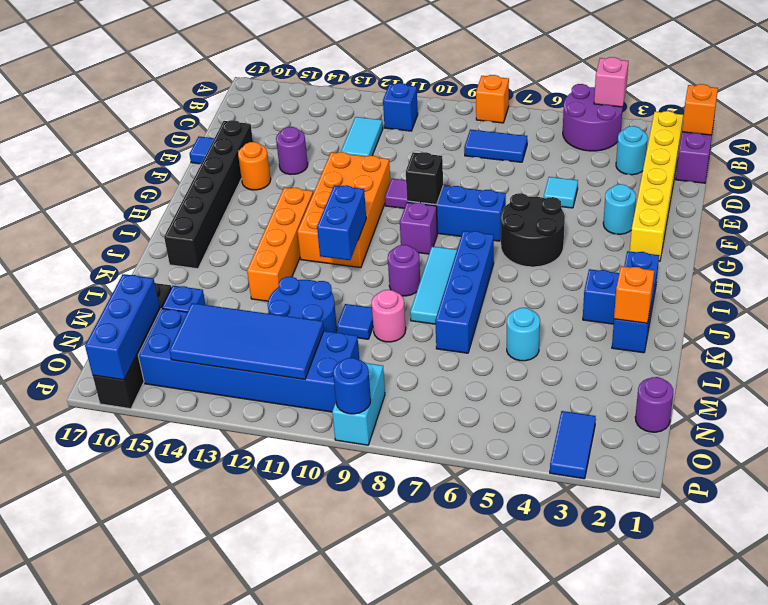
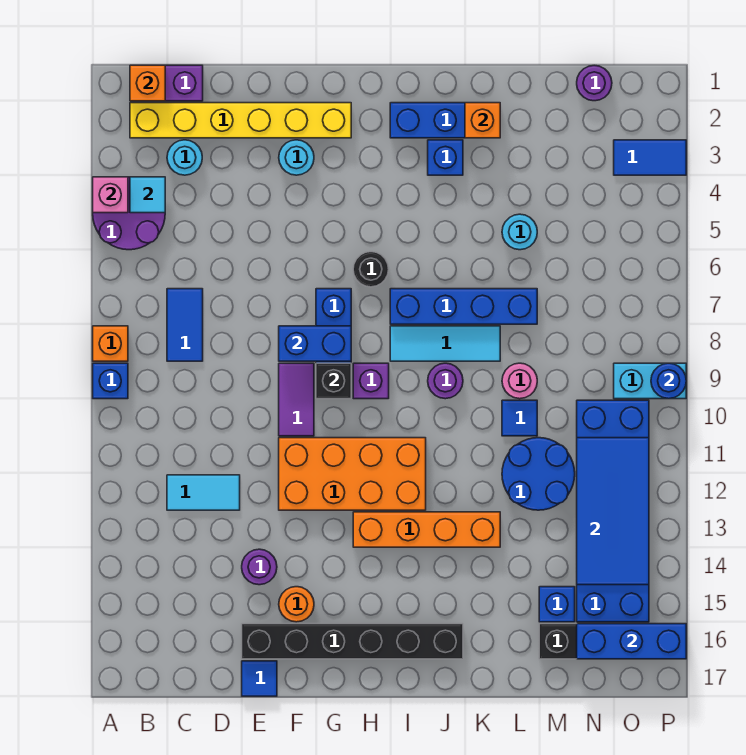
blue 1x1 brick [383,83,418,131] -> blue 1x1 brick moved to [93,363,128,399]
cyan 1x1 tile [544,177,578,208] -> cyan 1x1 tile moved to [130,177,165,213]
black 2x2 round brick [501,193,565,267] -> black 1x1 round brick [353,252,389,287]
blue 1x2 brick [317,185,366,260] -> blue 1x2 brick moved to [279,326,351,361]

